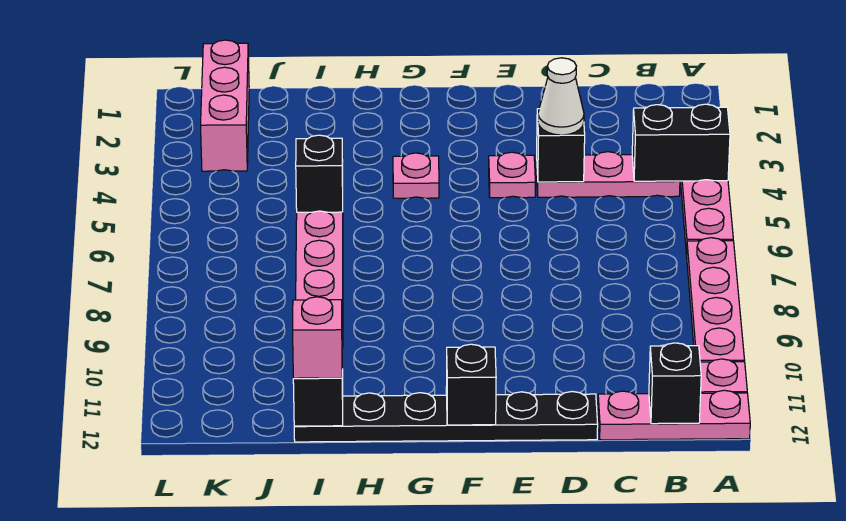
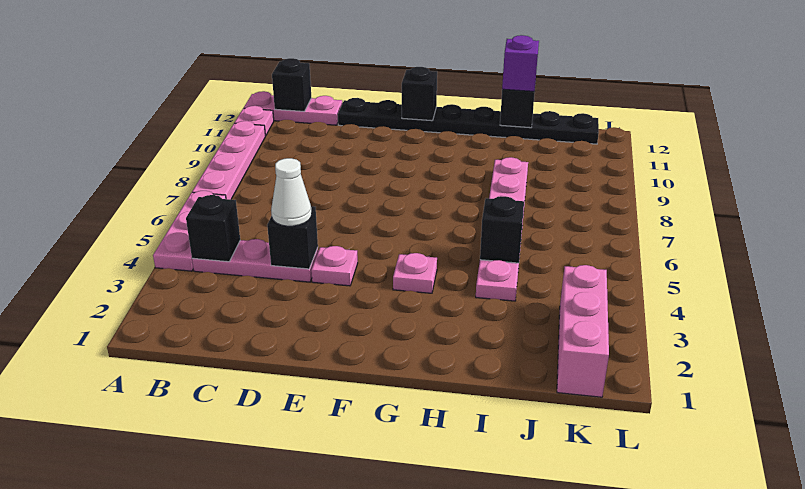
black 1x2 brick [632,104,730,181] -> black 1x1 brick [186,195,240,262]
black 1x6 plate [294,392,598,442] -> black 1x8 plate [338,98,599,144]
pink 1x1 brick [293,297,342,378] -> purple 1x1 brick [502,35,539,92]

